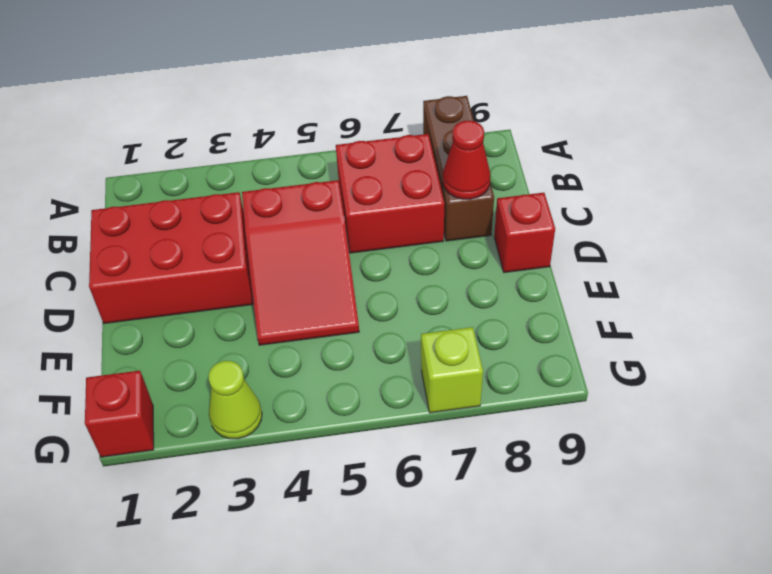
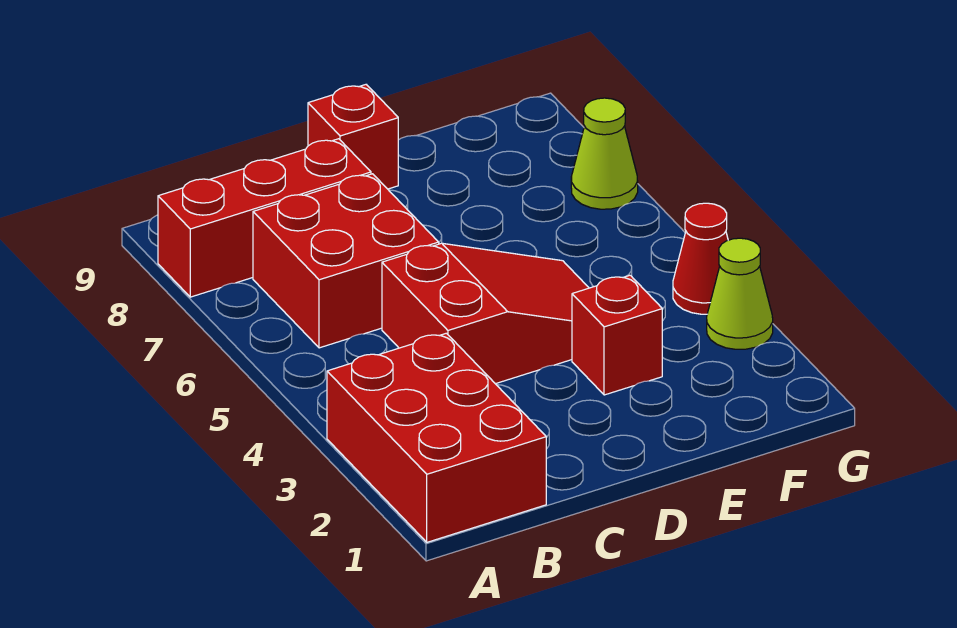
brown 1x3 brick [423,96,494,241] -> red 1x3 brick [158,139,371,297]
red 2x3 brick [89,192,253,324] -> red 2x3 brick moved to [327,333,546,542]
red 1x1 cone [443,121,490,199] -> red 1x1 cone moved to [673,203,728,314]
red 1x1 brick [85,371,154,457] -> red 1x1 brick moved to [572,275,662,395]
lime 1x1 brick [421,327,483,413] -> lime 1x1 cone [571,98,638,209]

